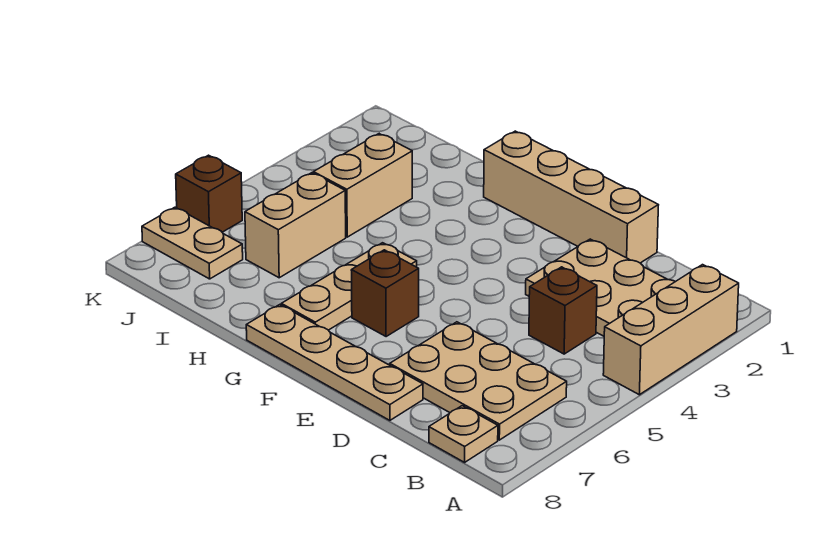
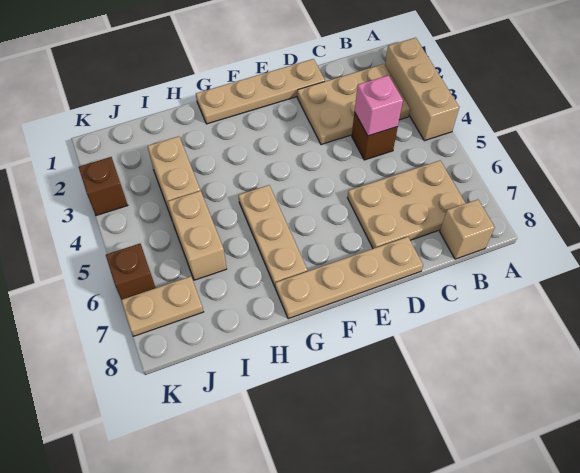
tan 1x1 plate [429,406,498,462] -> tan 1x1 brick [440,200,495,259]
none -> pink 1x1 brick [355,75,403,136]
tan 1x4 brick [484,131,658,263] -> tan 1x4 plate [196,59,325,124]
brown 1x1 brick [351,250,419,337] -> brown 1x1 brick moved to [79,157,128,216]

